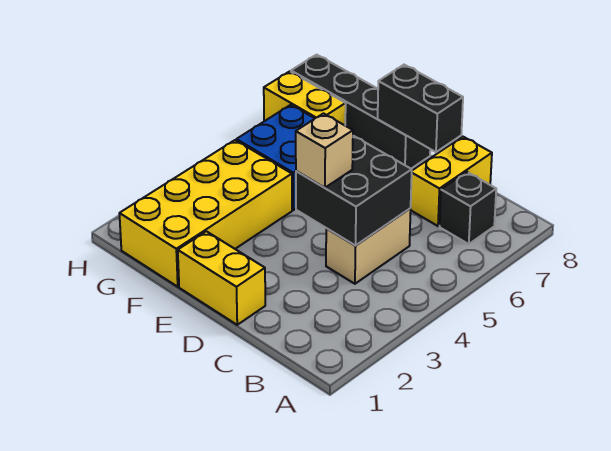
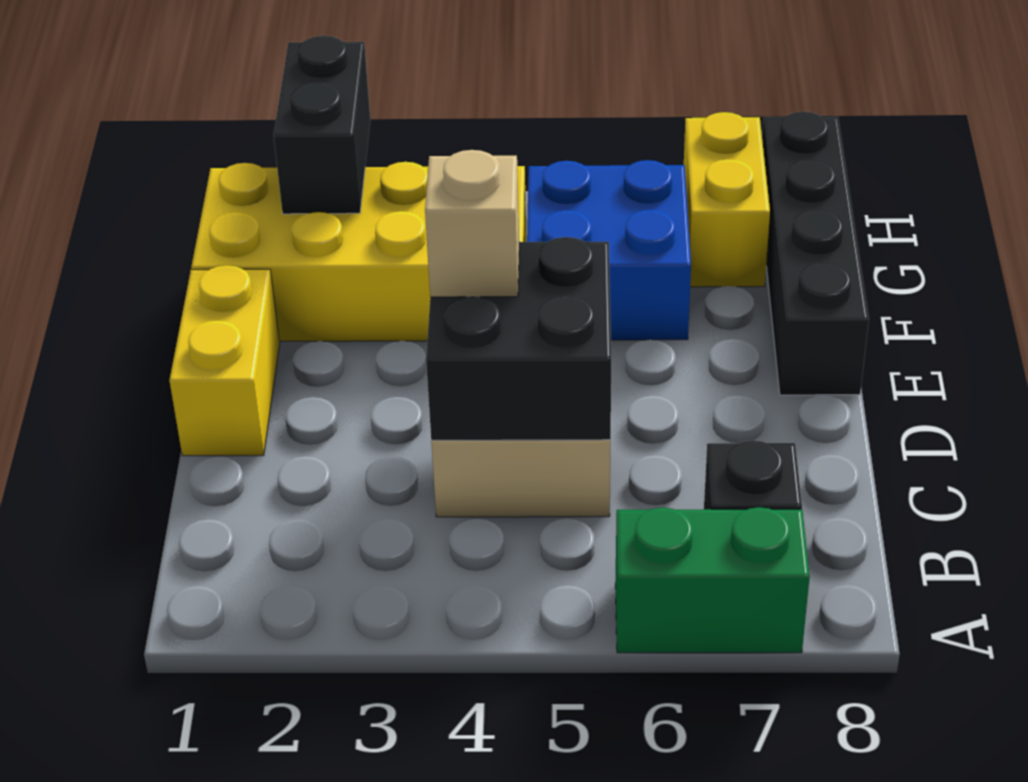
none -> green 1x2 brick [615,507,810,653]
yellow 1x2 brick [410,137,492,226] -> none
black 1x2 brick [378,65,463,152] -> black 1x2 brick moved to [273,36,370,214]

